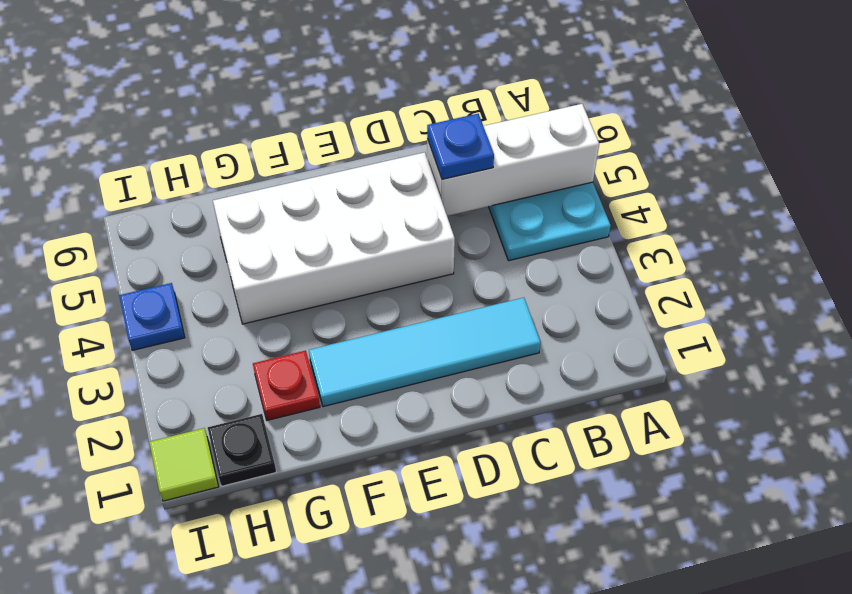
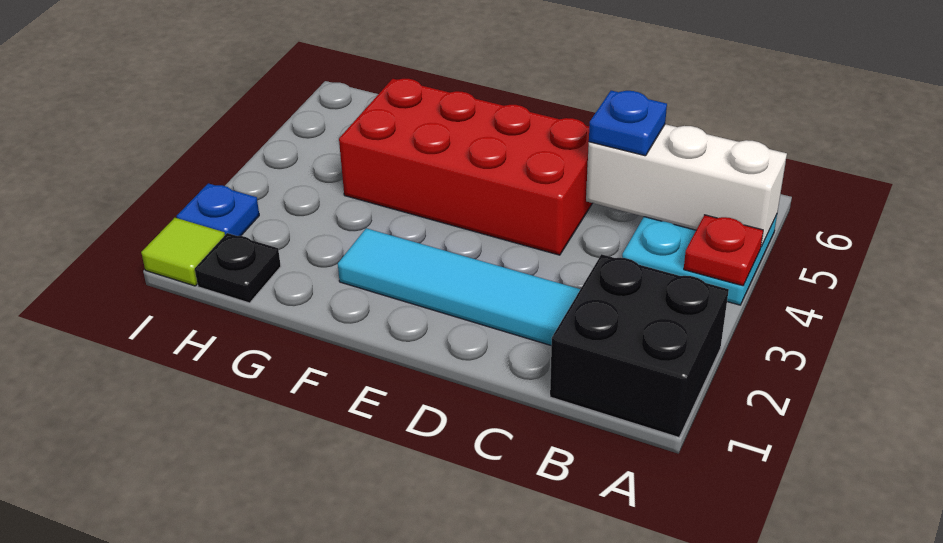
none -> black 2x2 brick [550,254,729,437]
white 2x4 brick [213,152,455,324] -> red 2x4 brick [339,79,592,255]
red 1x1 plate [253,351,320,420] -> red 1x1 plate moved to [684,215,763,286]
blue 1x1 plate [119,283,185,350] -> blue 1x1 plate moved to [177,183,259,236]

